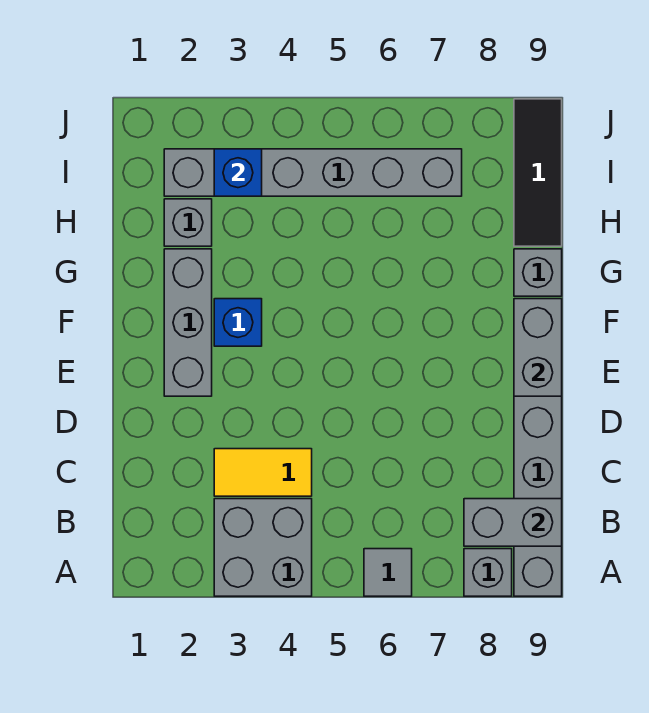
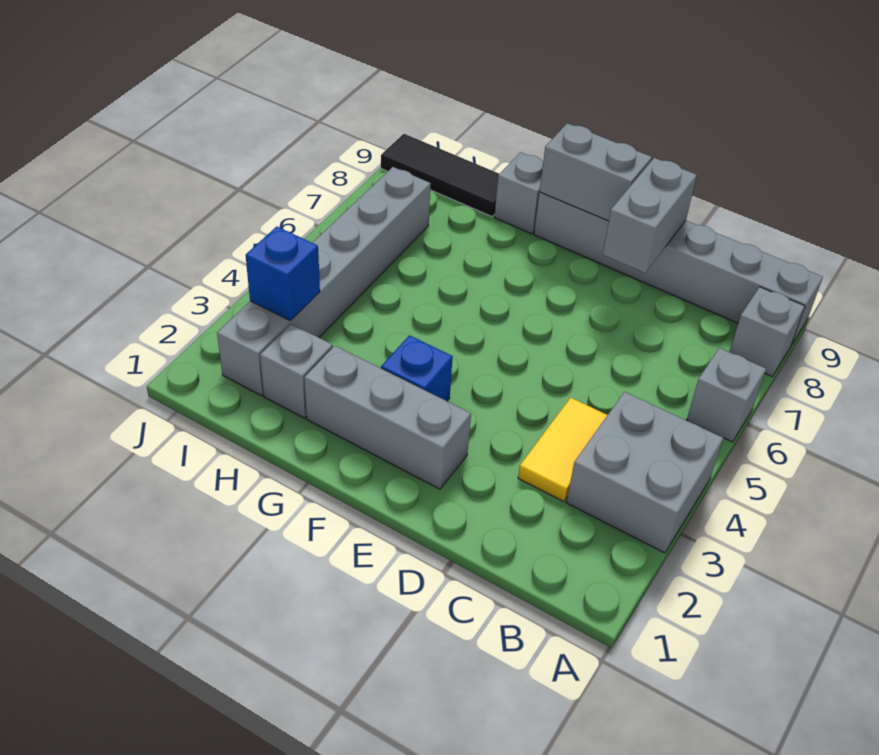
grey 1x1 tile [364,549,412,596] -> grey 1x1 brick [687,348,766,442]
grey 1x2 brick [464,499,562,546] -> grey 1x2 brick moved to [603,158,697,273]

